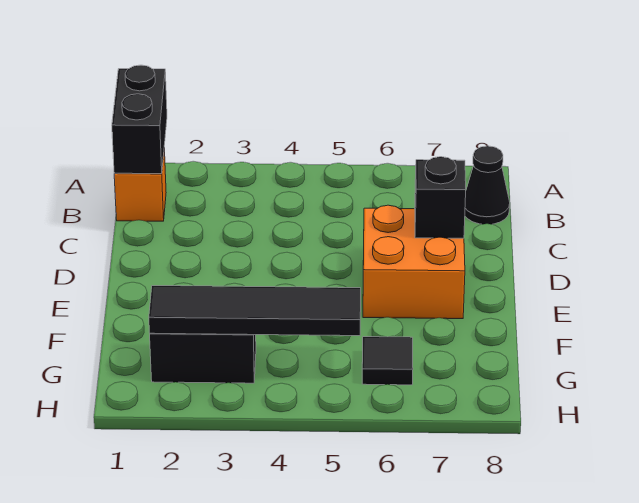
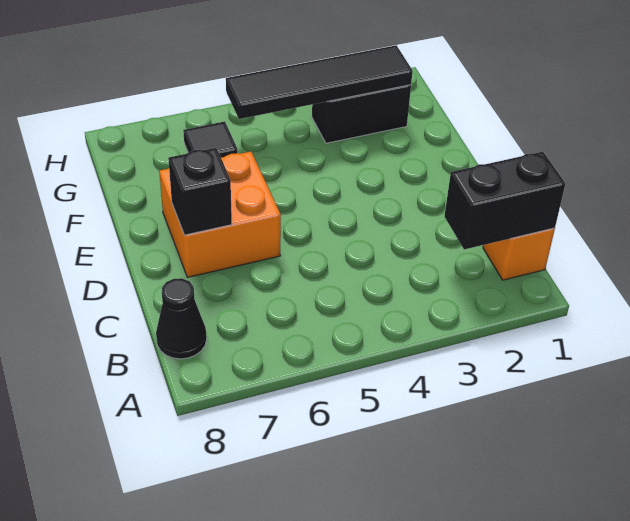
black 1x2 brick [112,65,167,174] -> black 1x2 brick turned to [444,152,565,250]

